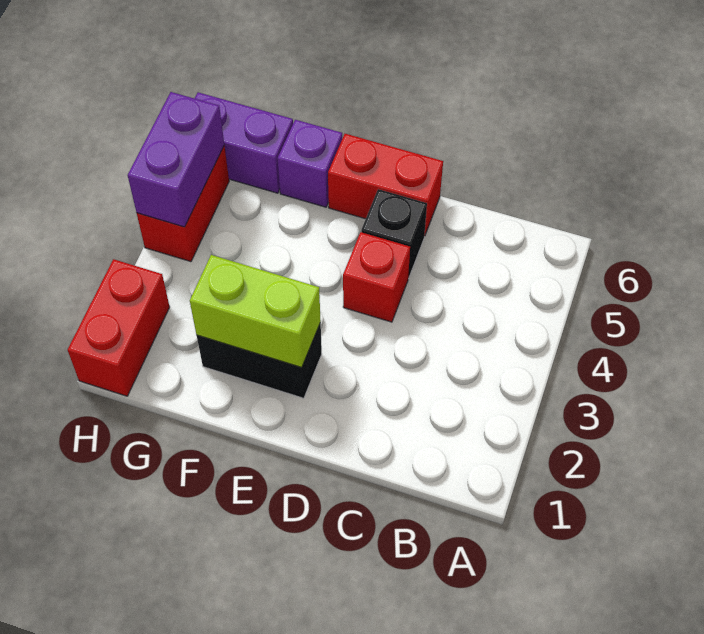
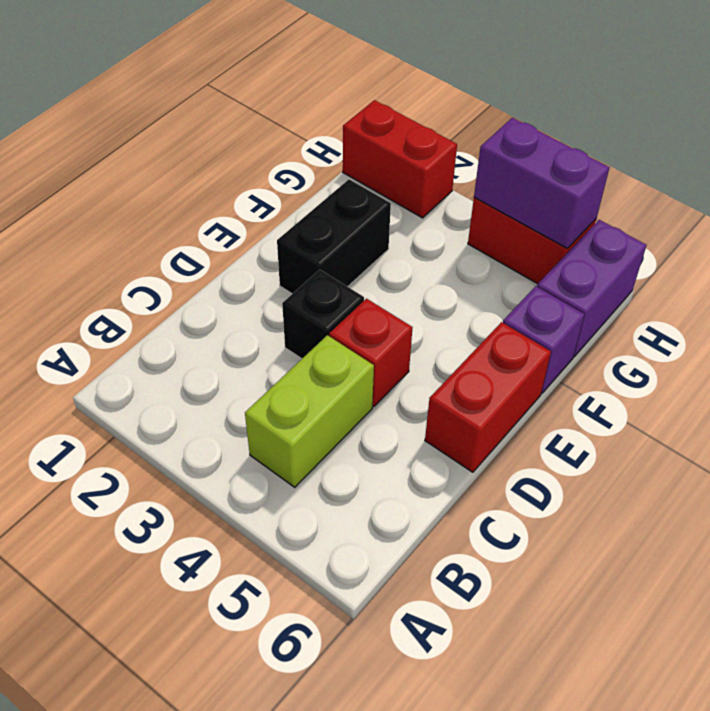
black 1x1 brick [361,189,427,278] -> black 1x1 brick moved to [282,270,364,359]
lime 1x2 brick [190,255,321,367] -> lime 1x2 brick moved to [245,335,374,487]

